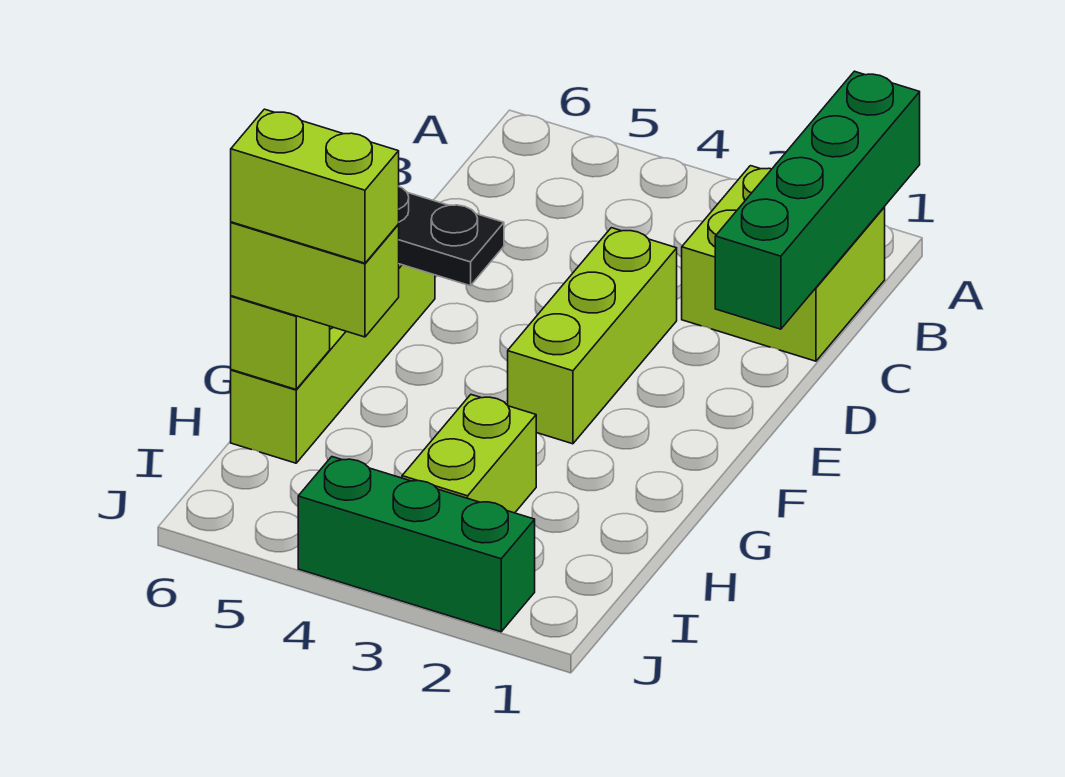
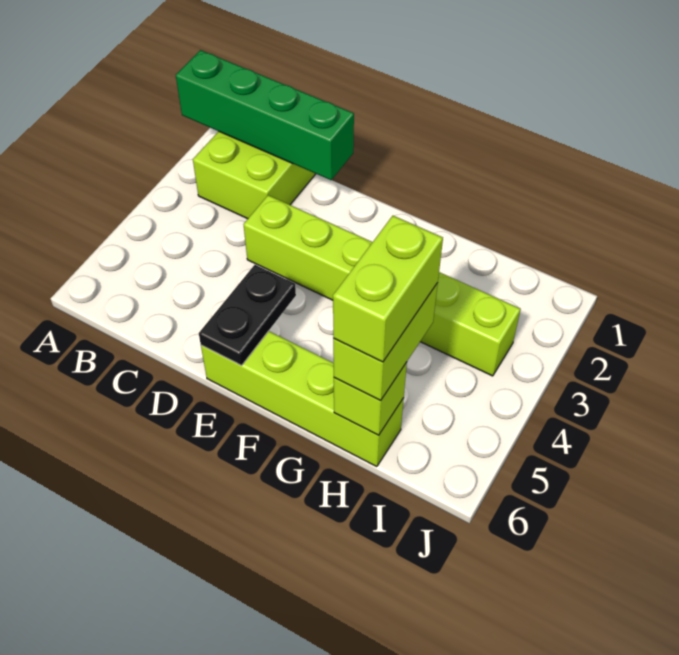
green 1x3 brick [298,457,535,632] -> none

